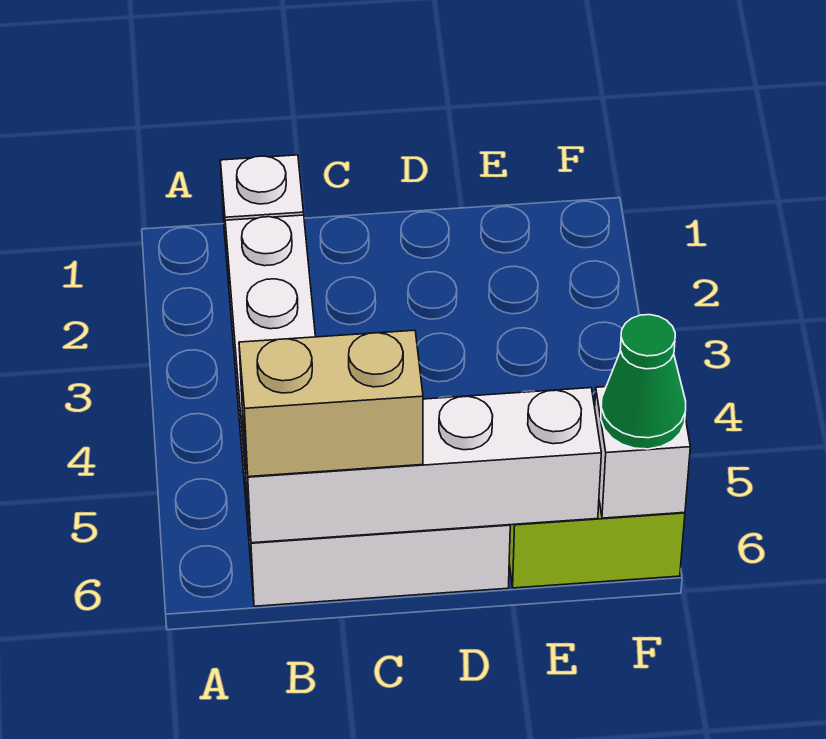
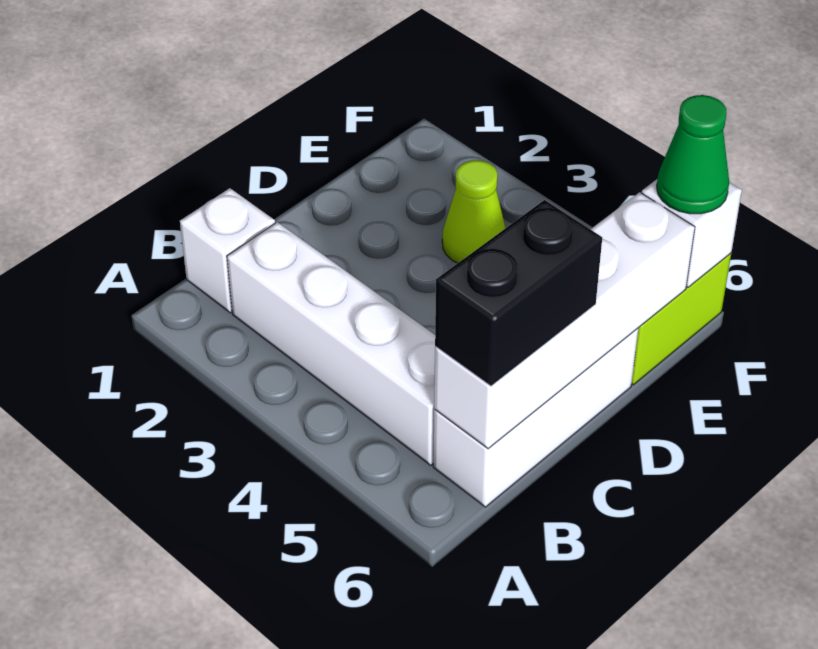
tan 1x2 brick [239,330,423,477] -> black 1x2 brick [435,200,602,386]
none -> lime 1x1 cone [442,160,505,263]

